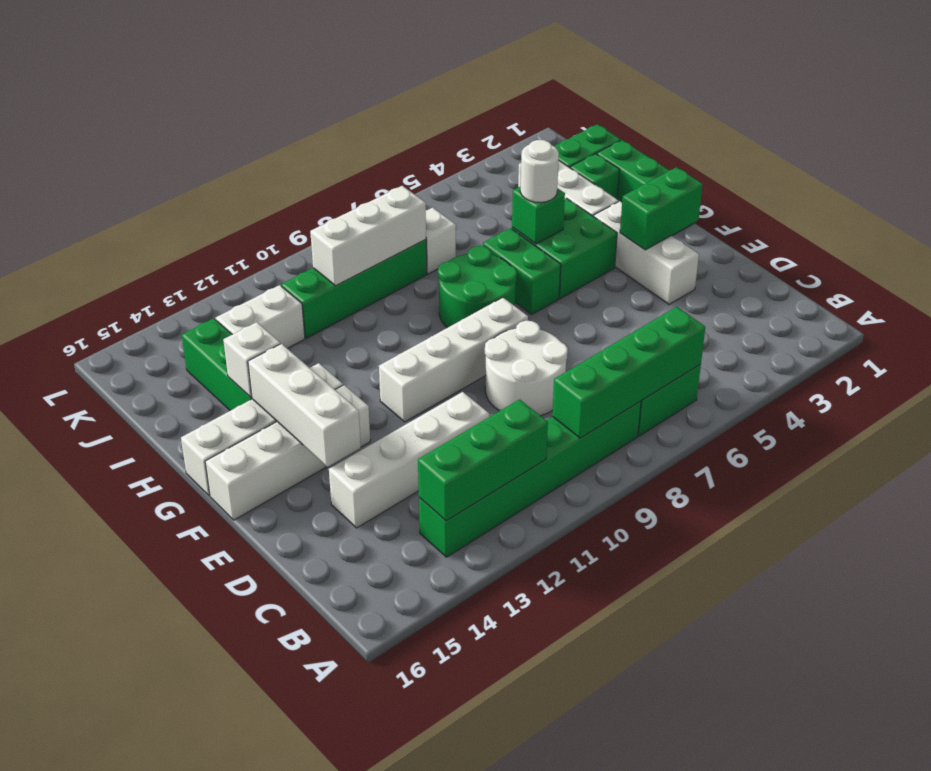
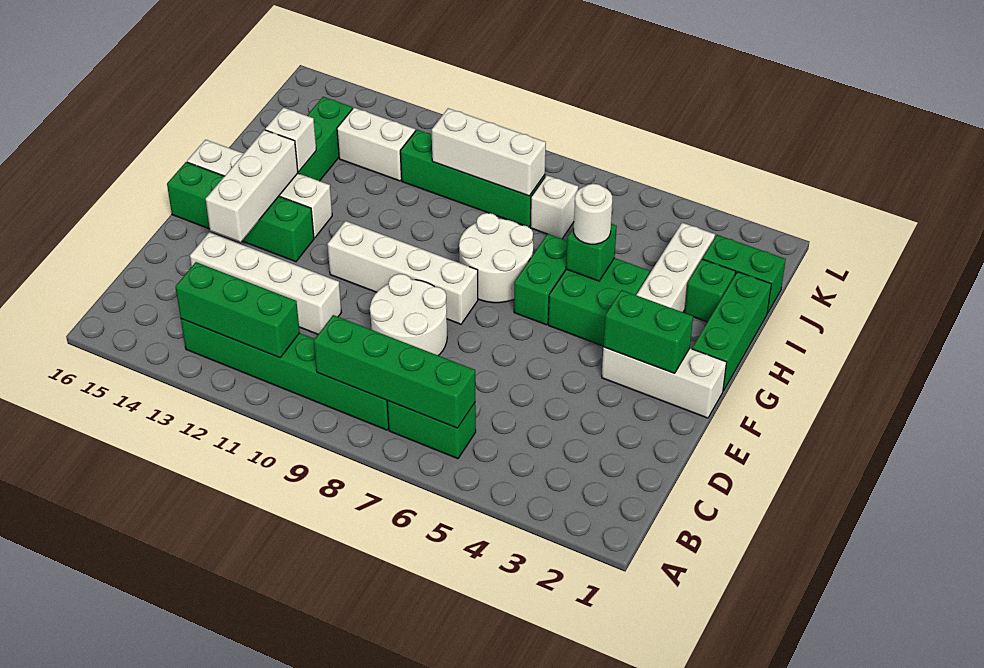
white 1x3 brick [594,201,699,304] -> white 1x3 brick turned to [602,347,727,418]
white 1x4 brick [205,385,370,520] -> green 1x4 brick [167,162,314,262]
green 2x2 round brick [438,246,517,328] -> white 2x2 round brick [459,213,533,303]

